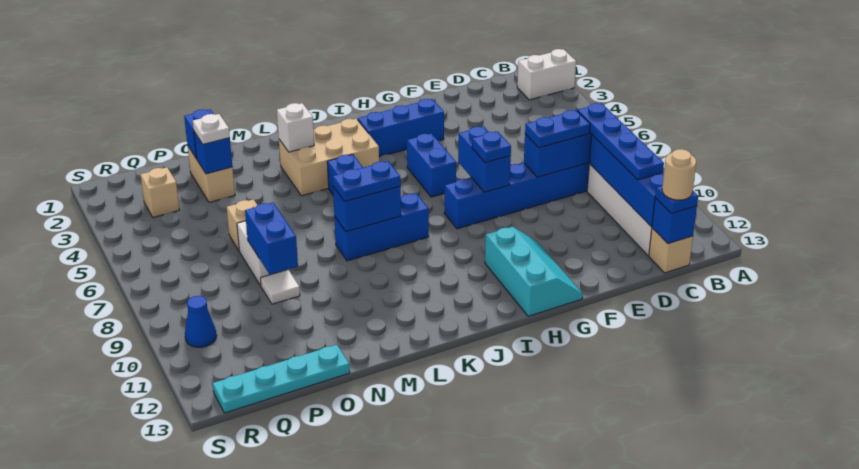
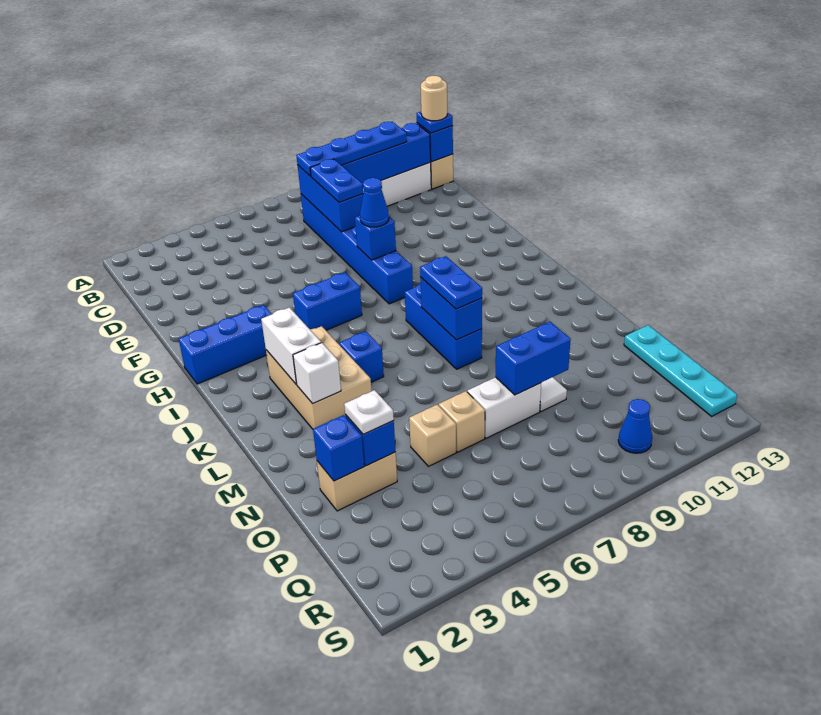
white 1x2 brick [517,49,576,100] -> white 1x2 brick moved to [261,307,321,384]
blue 1x3 brick [358,99,444,157] -> blue 1x3 brick turned to [179,305,272,384]
blue 1x2 brick [458,126,511,192] -> blue 1x1 brick [355,215,396,260]
blue 1x1 plate [472,131,511,163] -> blue 1x1 cone [360,178,389,227]
cyan 2x3 slope [485,226,583,316] -> none
tan 1x1 brick [141,168,180,217] -> tan 1x1 brick moved to [409,405,456,466]

